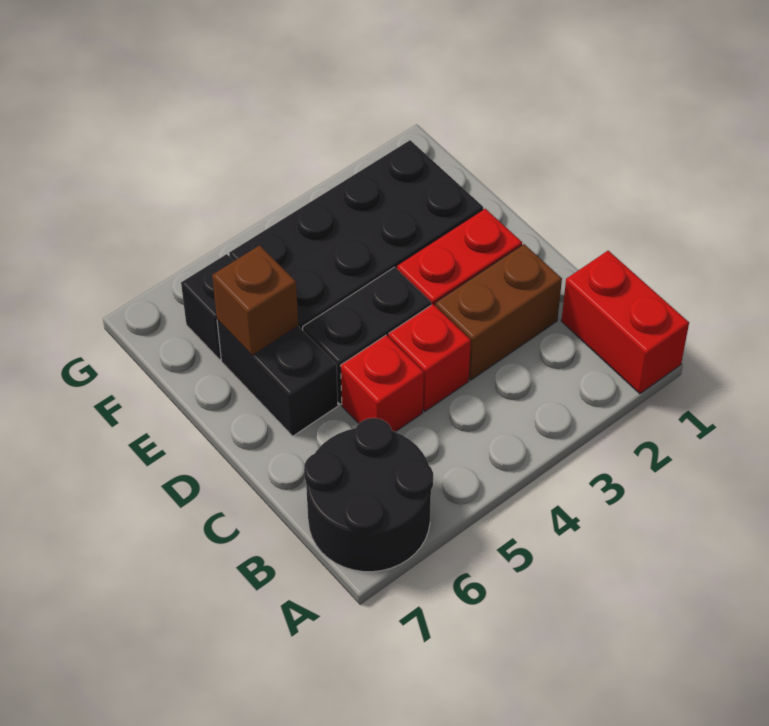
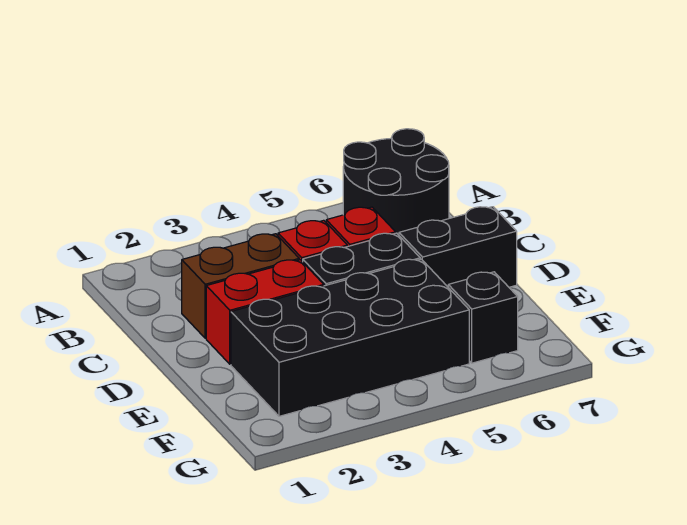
red 1x2 brick [561,251,689,394] -> none
black 1x2 brick [217,320,338,436] -> black 1x2 brick turned to [399,207,517,287]
brown 1x1 brick [212,245,298,356] -> none

